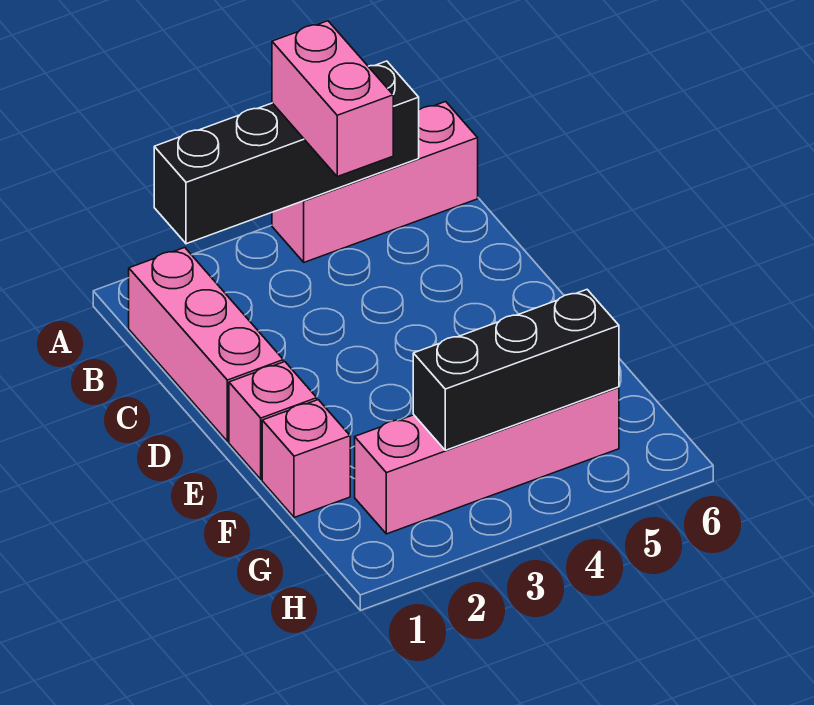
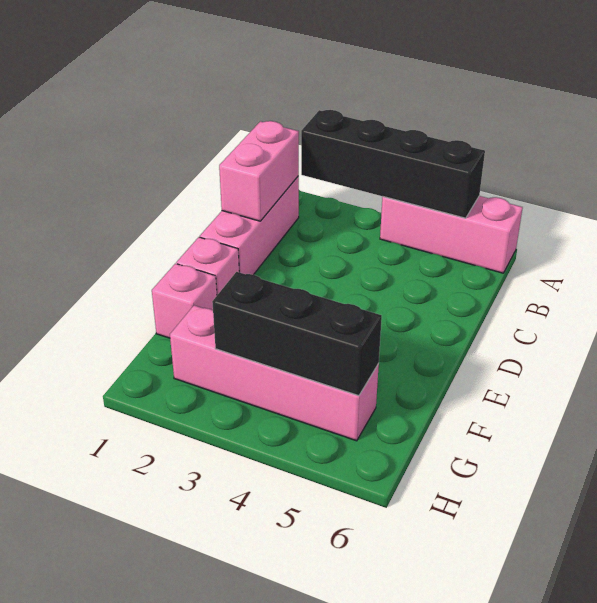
pink 1x2 brick [272,21,393,177] -> pink 1x2 brick moved to [219,121,299,221]

